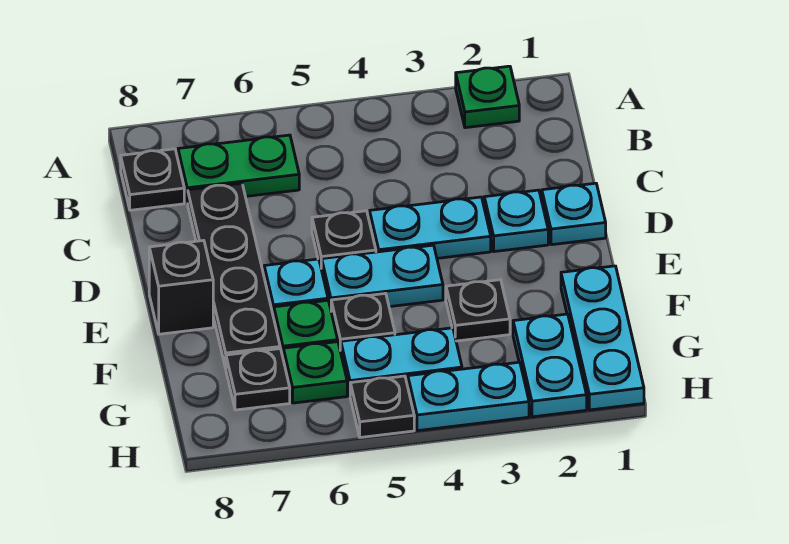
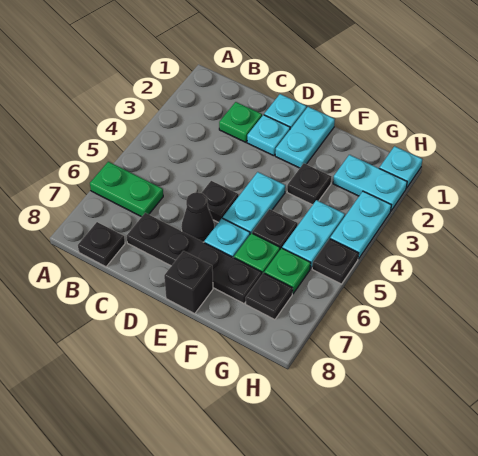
green 1x1 plate [456,66,519,128] -> green 1x1 plate moved to [219,102,262,142]
green 1x2 plate [178,135,299,203] -> green 1x2 plate turned to [90,162,163,217]
cyan 1x2 plate [370,197,491,258] -> cyan 1x2 plate moved to [275,107,335,168]
none -> black 1x1 cone [181,192,214,242]
cyan 1x3 plate [561,266,644,410] -> cyan 1x1 plate [379,146,423,188]

